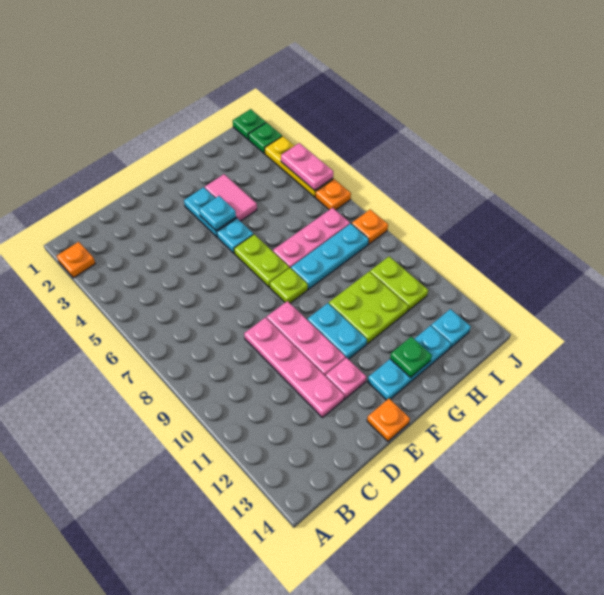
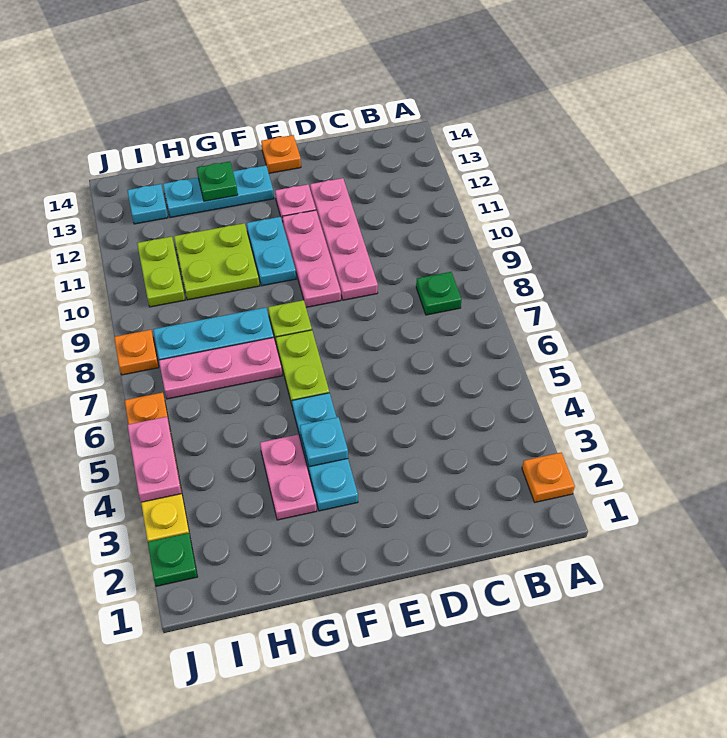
pink 1x2 tile [205,174,257,221] -> pink 1x2 plate [260,435,317,520]
green 1x1 plate [233,109,266,140] -> green 1x1 plate moved to [416,272,462,315]

